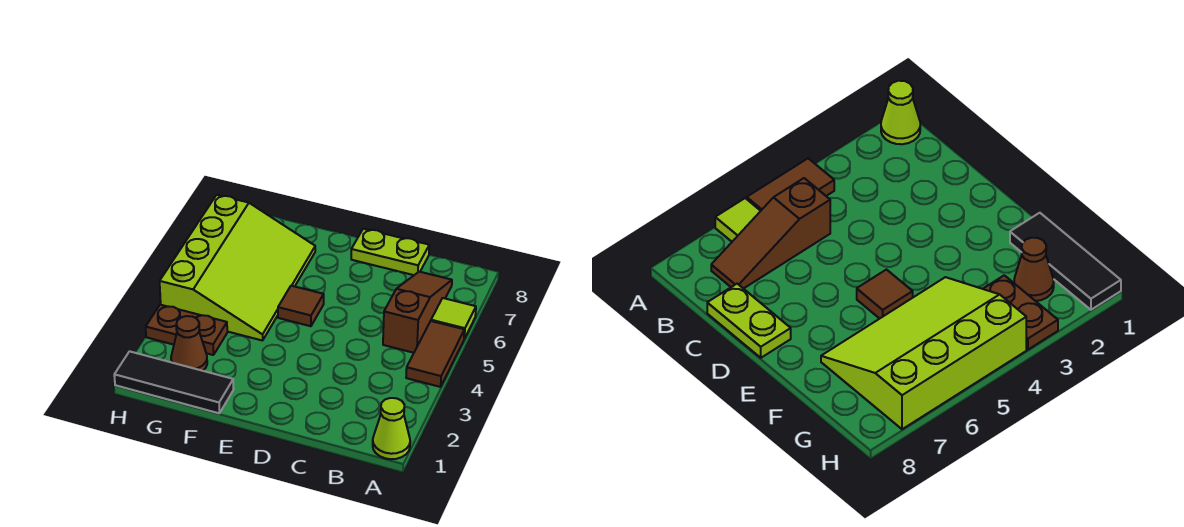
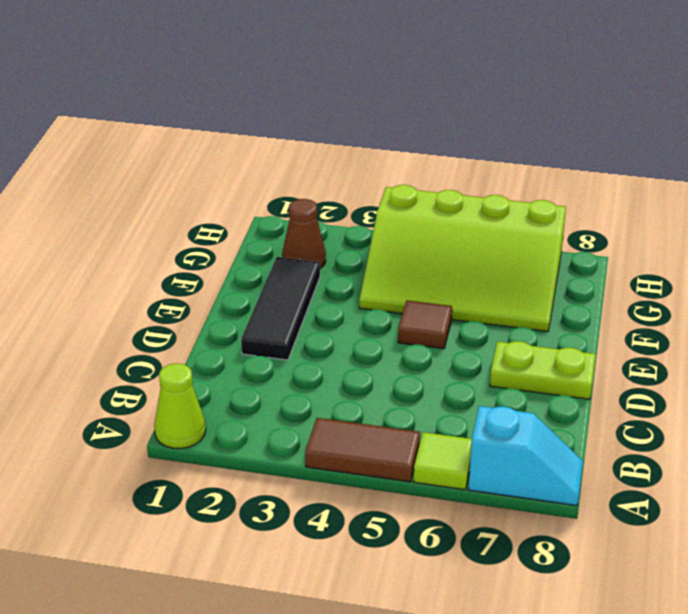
none -> cyan 1x2 slope [468,406,583,506]
brown 1x3 slope [383,272,452,353] -> none
lime 1x2 plate [351,229,429,275] -> lime 1x2 plate turned to [490,341,596,399]
black 1x3 tile [114,351,234,413] -> black 1x3 tile moved to [241,257,320,360]
brown 1x2 plate [146,305,227,355] -> none

